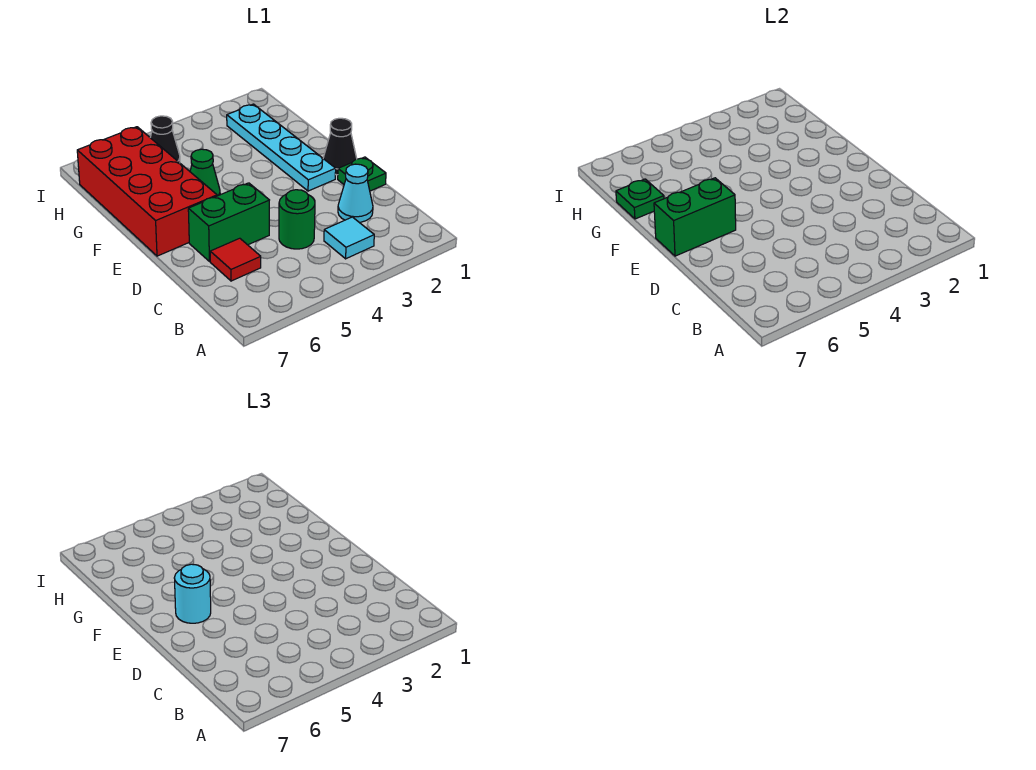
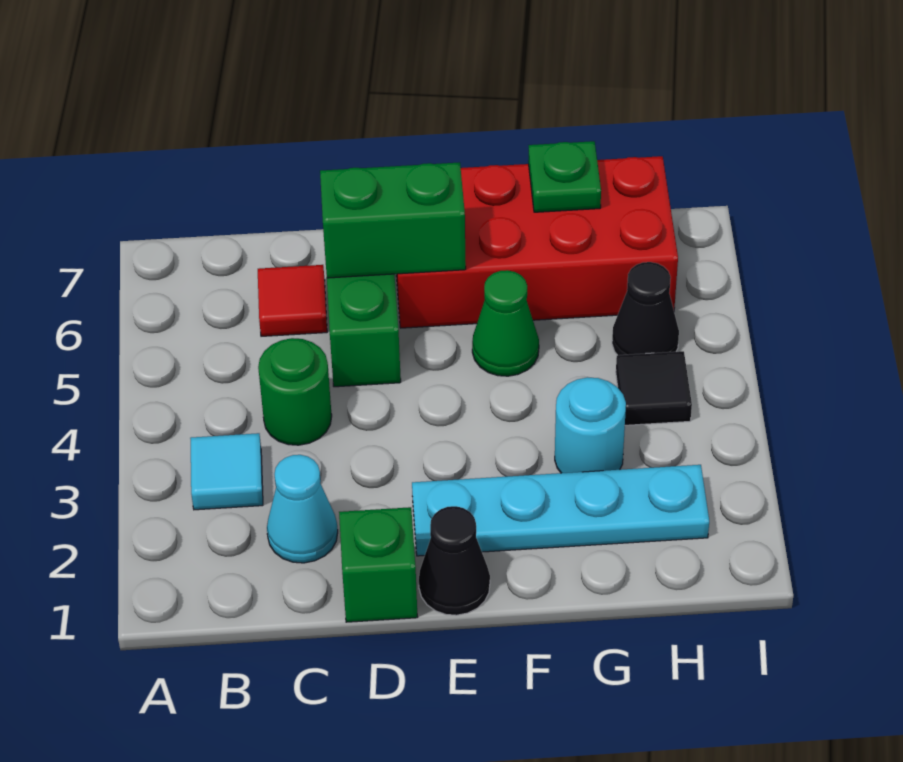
green 1x1 plate [338,157,386,191] -> green 1x1 brick [339,507,418,622]
green 1x2 brick [654,178,736,256] -> green 1x2 brick turned to [320,162,466,278]
cyan 1x1 round brick [174,564,211,623] -> cyan 1x1 round brick moved to [555,377,626,473]
none -> black 1x1 tile [616,351,692,425]

